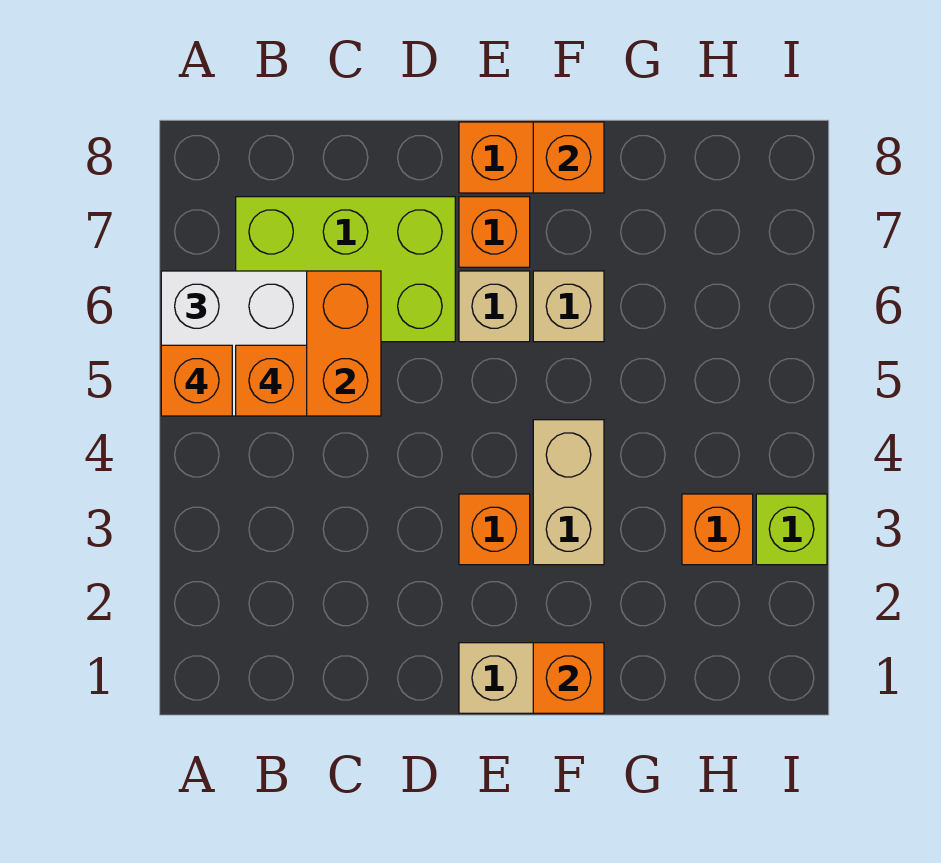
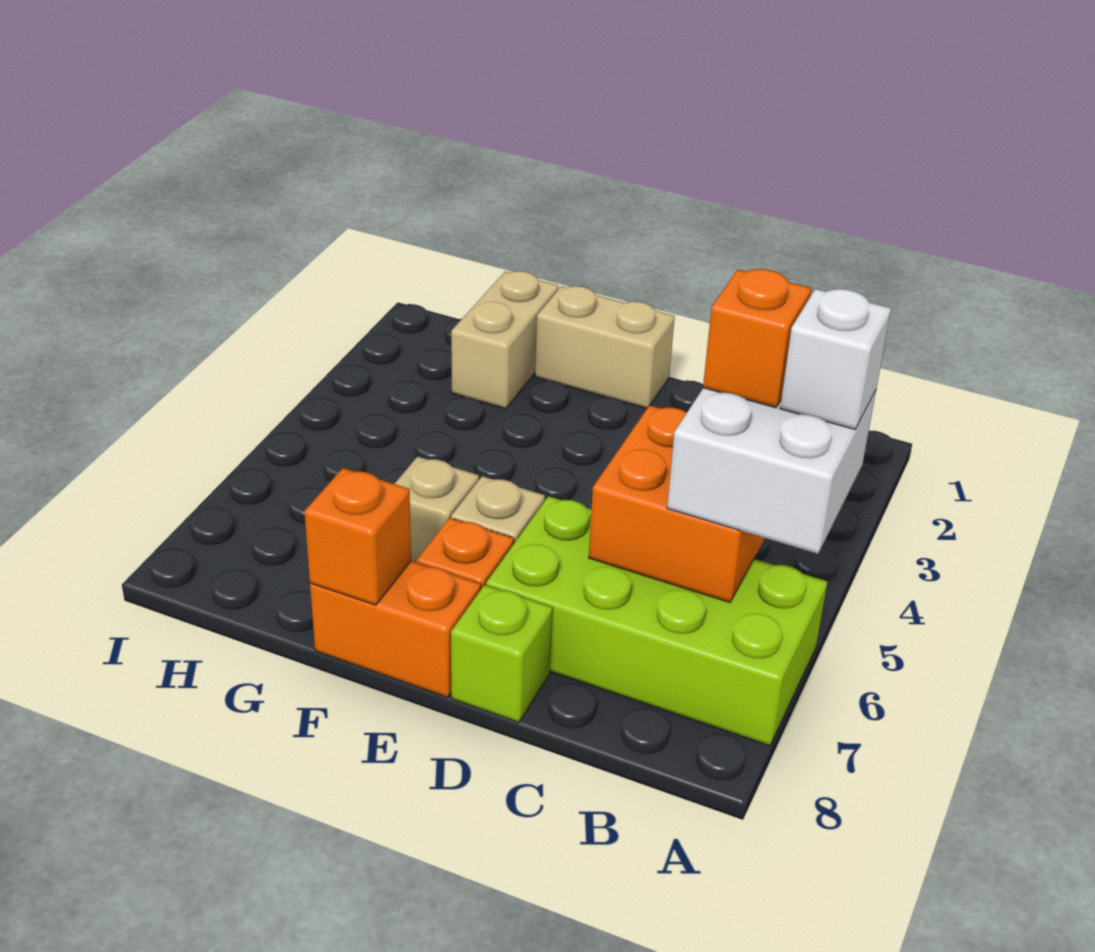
orange 1x1 brick [161,345,232,416] -> white 1x1 brick [780,289,891,429]
lime 2x3 brick [236,197,455,342] -> lime 2x4 brick [486,496,828,746]
orange 1x1 brick [459,494,530,565] -> none
orange 1x1 brick [533,643,604,713] -> none
tan 1x2 brick [533,420,604,565] -> tan 1x2 brick moved to [451,271,559,409]
orange 1x1 brick [682,494,753,565] -> none
lime 1x1 brick [756,494,827,565] -> lime 1x1 brick moved to [451,585,552,722]

